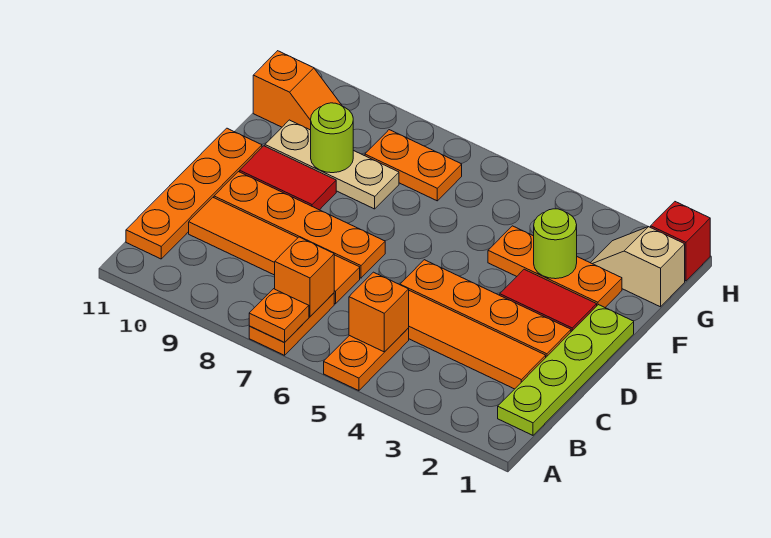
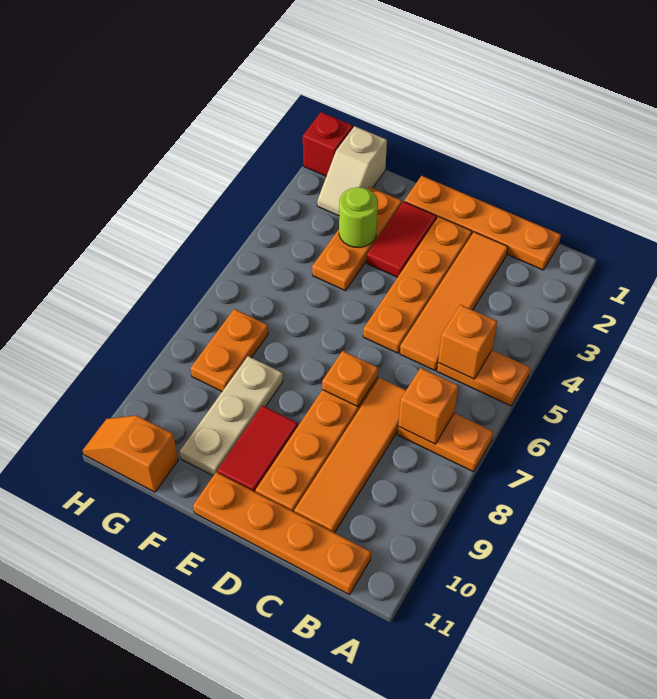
orange 1x1 plate [249,289,309,343] -> orange 1x1 plate moved to [322,351,378,407]
lime 1x4 plate [498,305,634,435] -> orange 1x4 plate [404,176,561,270]
lime 1x1 round brick [311,103,353,173] -> none
orange 1x2 slope [253,51,342,130] -> orange 1x2 slope turned to [83,415,178,492]

